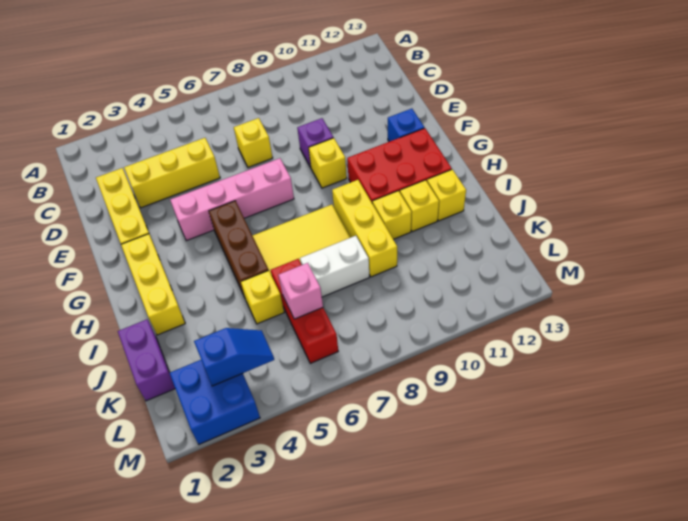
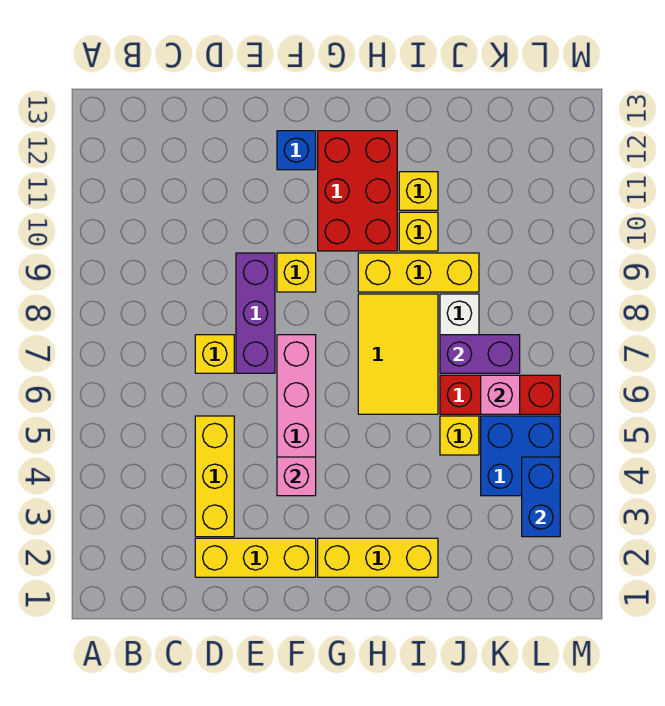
purple 1x1 brick [297,118,333,167] -> purple 1x3 brick [236,253,275,373]
none -> pink 1x1 brick [277,457,316,496]
brown 1x3 brick [209,201,269,297] -> none
yellow 1x1 brick [427,169,466,221] -> none
purple 1x2 brick [118,320,175,401] -> purple 1x2 brick moved to [440,335,520,373]
blue 2x2 brick [170,360,260,444] -> blue 2x2 brick moved to [481,416,560,496]
blue 1x2 slope [194,328,274,386] -> blue 1x2 brick [522,457,560,537]

